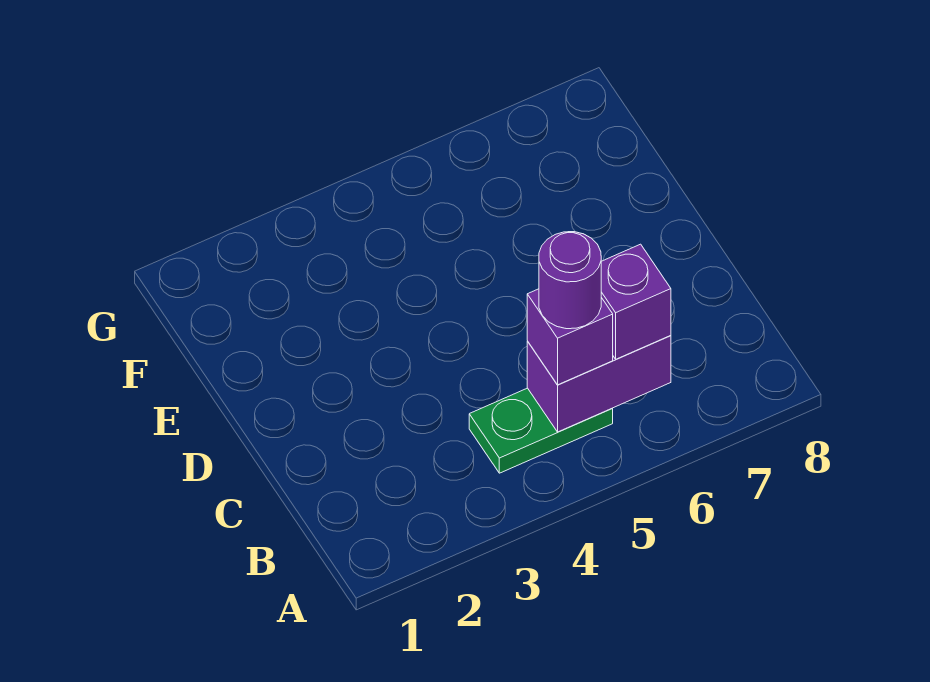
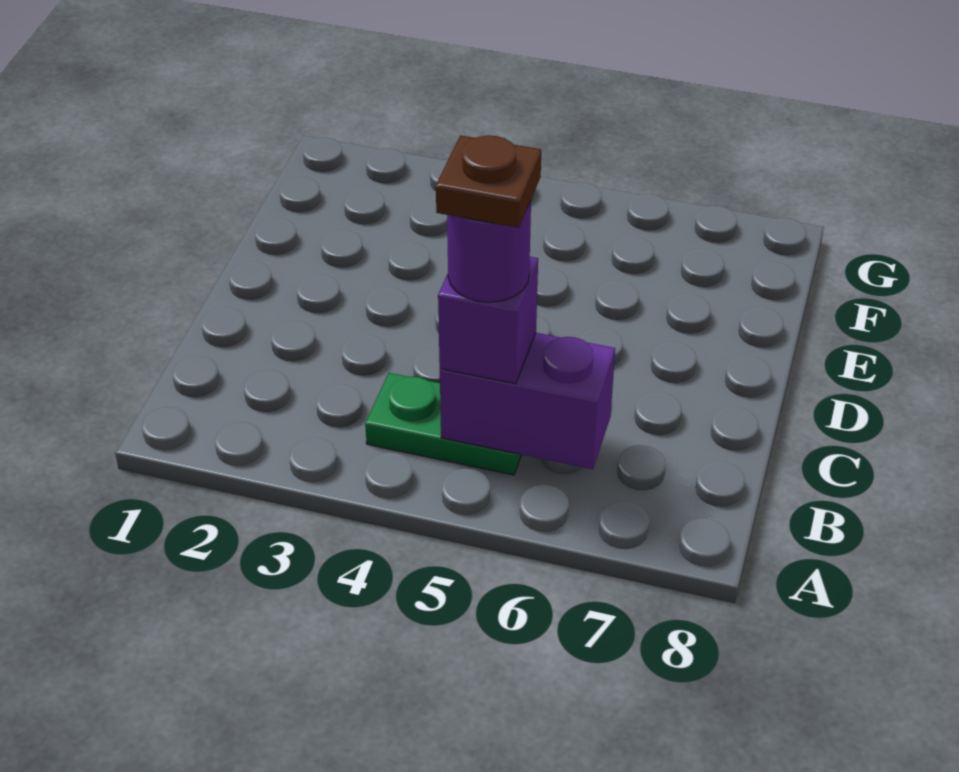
none -> brown 1x1 plate [436,135,541,228]
purple 1x1 brick [601,244,671,359] -> none

